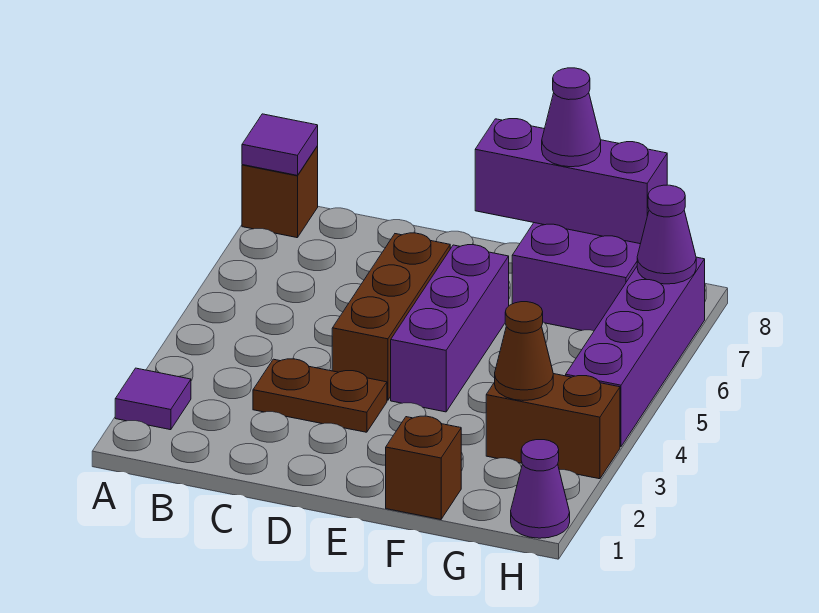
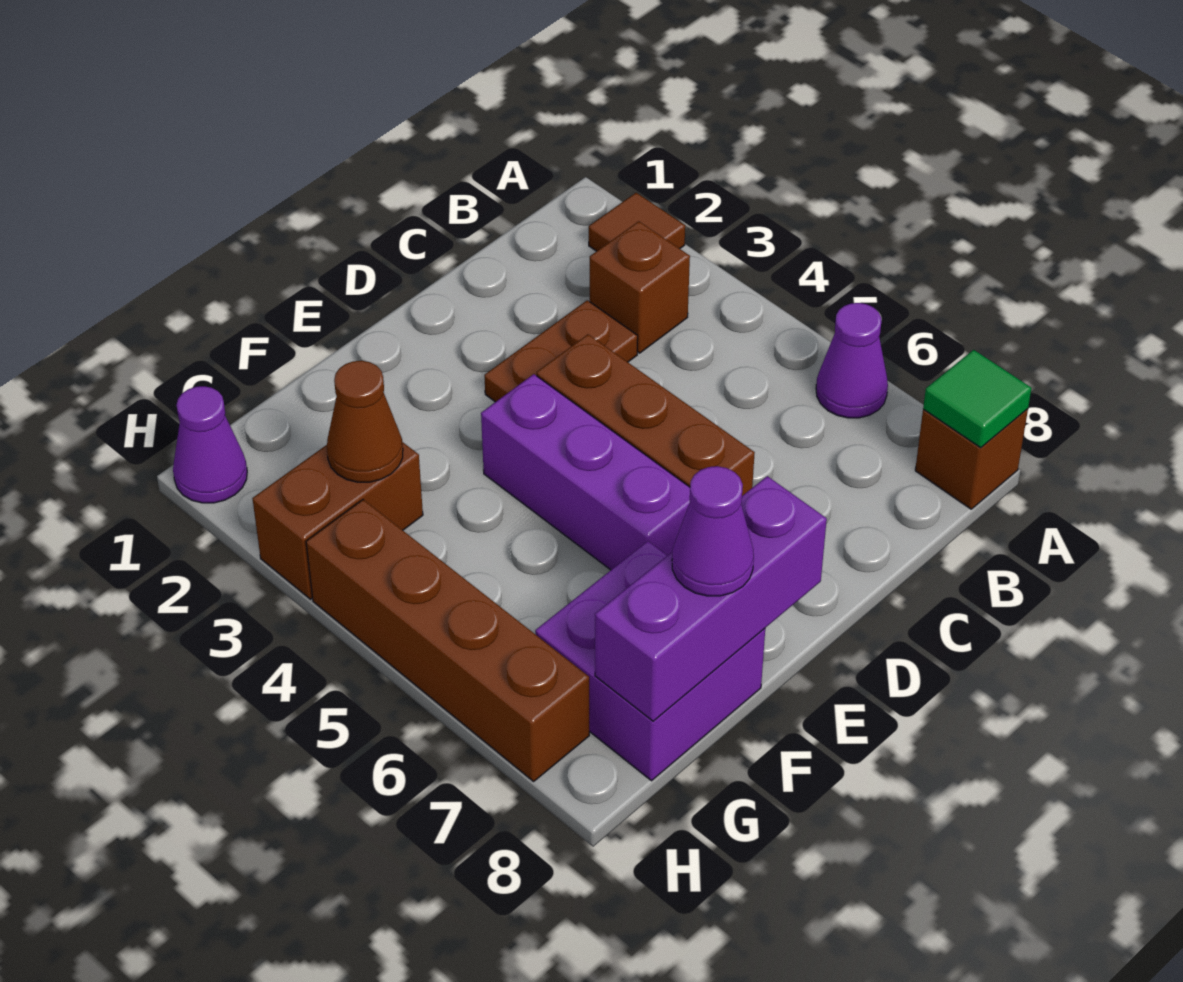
purple 1x1 tile [115,368,191,430] -> brown 1x1 tile [589,193,685,251]
purple 1x1 tile [242,114,318,175] -> green 1x1 tile [923,350,1031,448]
brown 1x1 brick [386,416,461,520] -> brown 1x1 brick moved to [590,221,690,353]
purple 1x4 brick [566,257,705,447] -> brown 1x4 brick [306,500,589,781]
purple 1x1 cone [637,185,696,284] -> purple 1x1 cone moved to [816,303,888,418]

